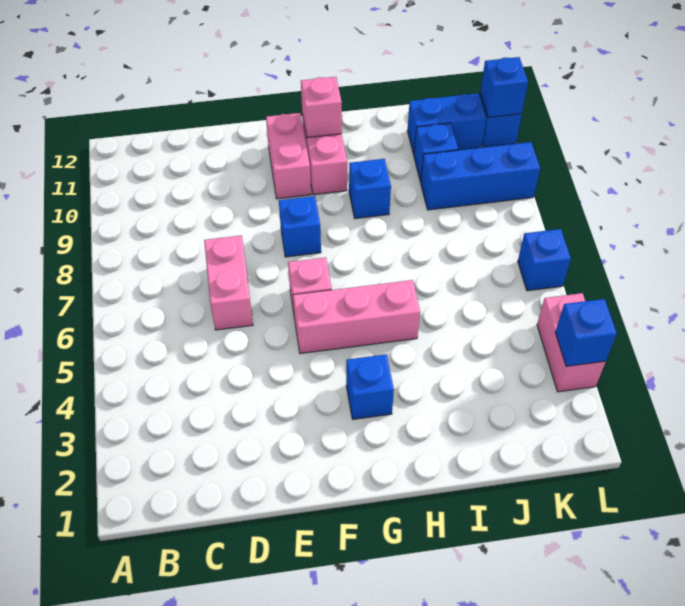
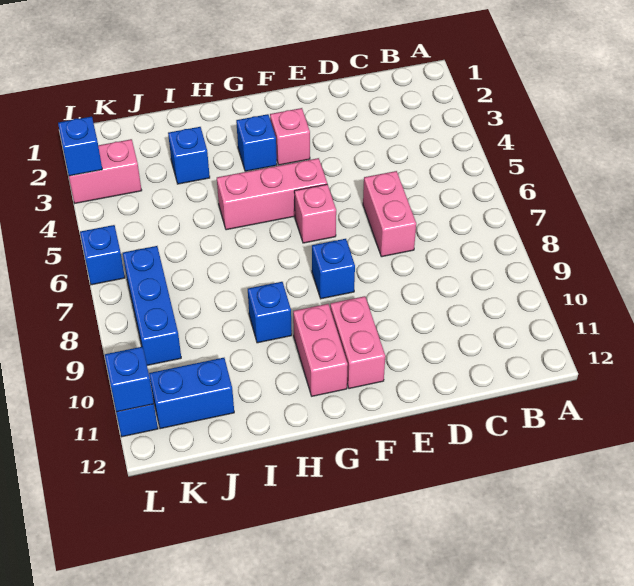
pink 1x1 brick [301,77,342,138] -> pink 1x1 brick moved to [270,108,310,165]
blue 1x3 brick [421,142,540,210] -> blue 1x3 brick turned to [123,246,181,365]
blue 1x1 brick [414,123,458,182] -> blue 1x1 brick moved to [168,127,210,184]
pink 1x2 brick [537,293,606,392] -> pink 1x2 brick turned to [69,139,142,203]

